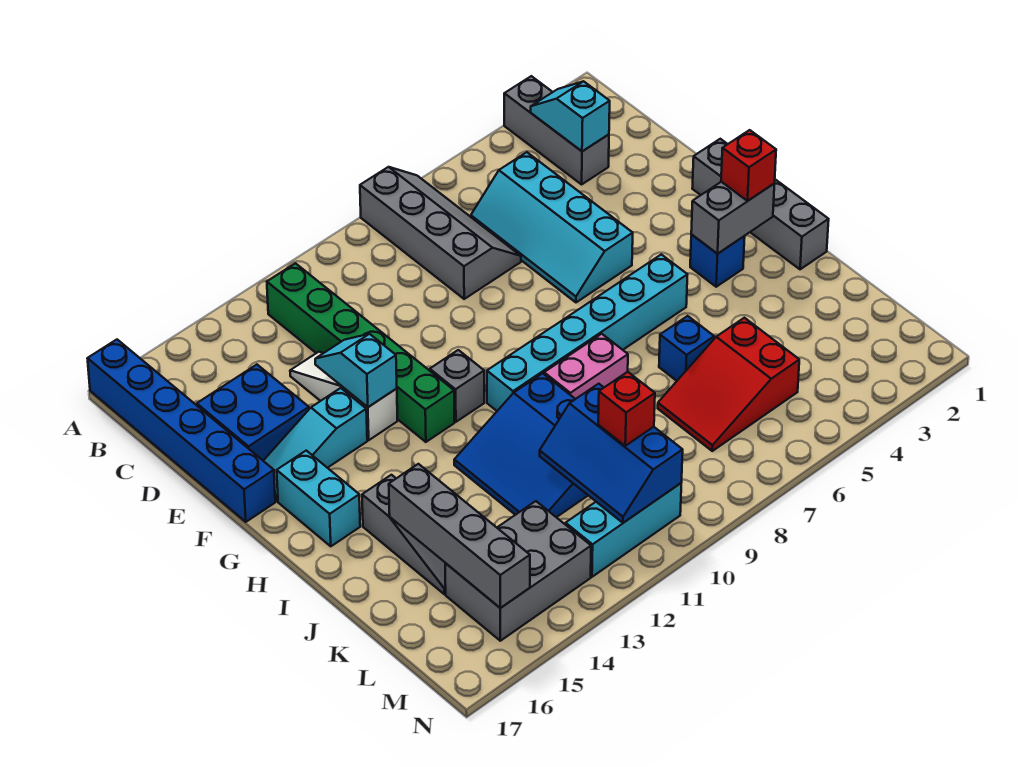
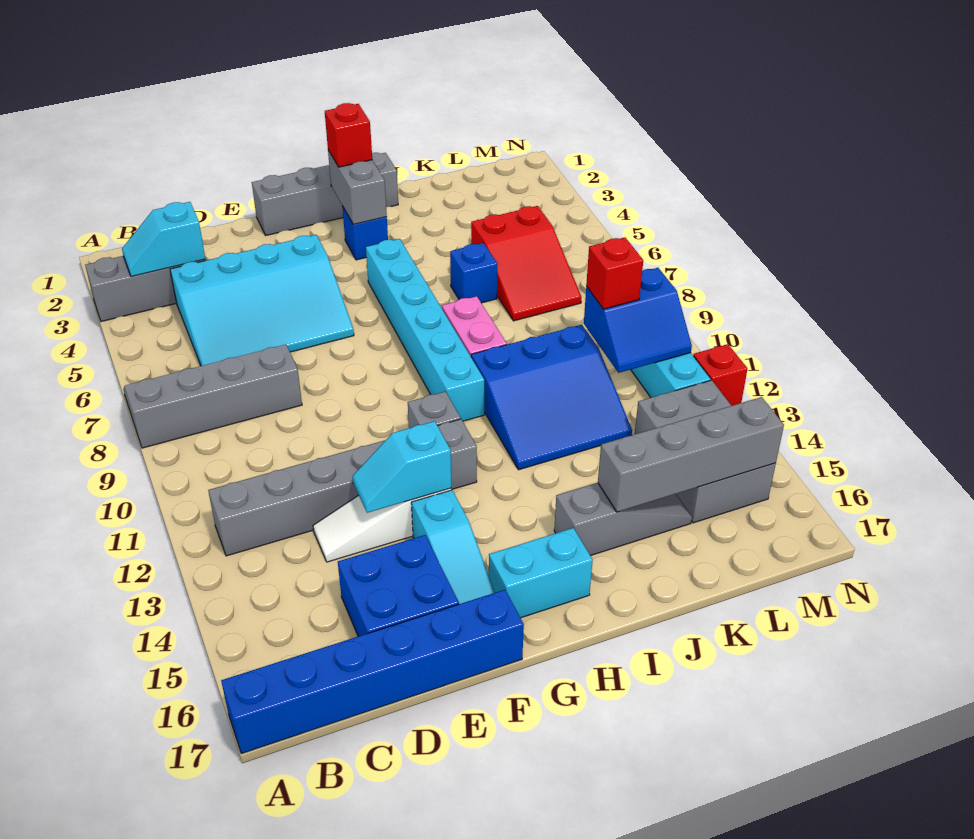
green 1x6 brick [267,263,455,442] -> grey 1x6 brick [208,419,477,556]
cyan 2x4 slope [471,152,633,302] -> cyan 3x4 slope [170,235,354,366]
blue 2x3 slope [540,384,683,523] -> blue 2x2 slope [584,268,692,373]
none -> red 1x1 brick [693,344,748,406]

